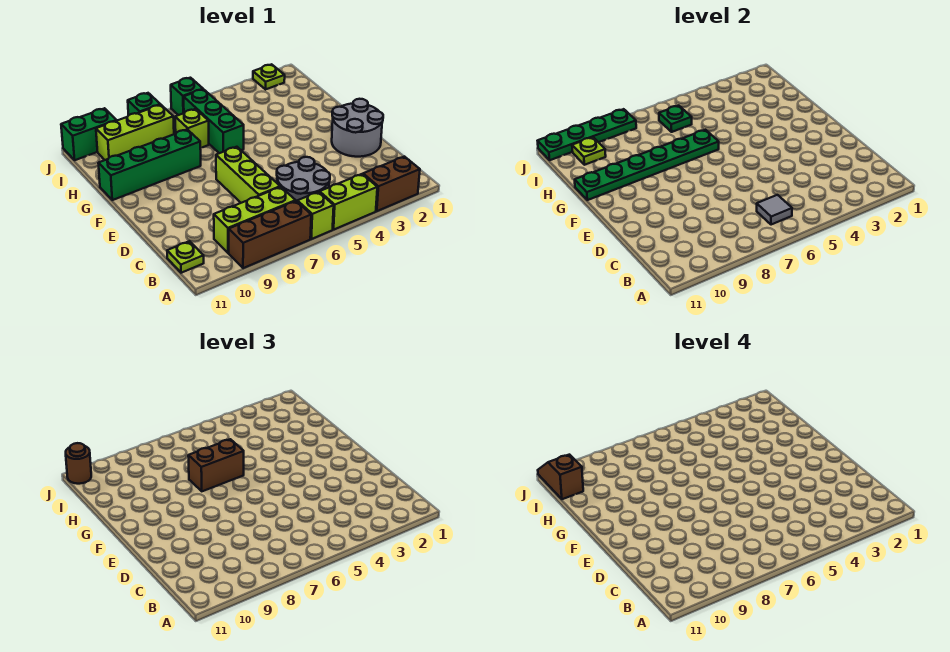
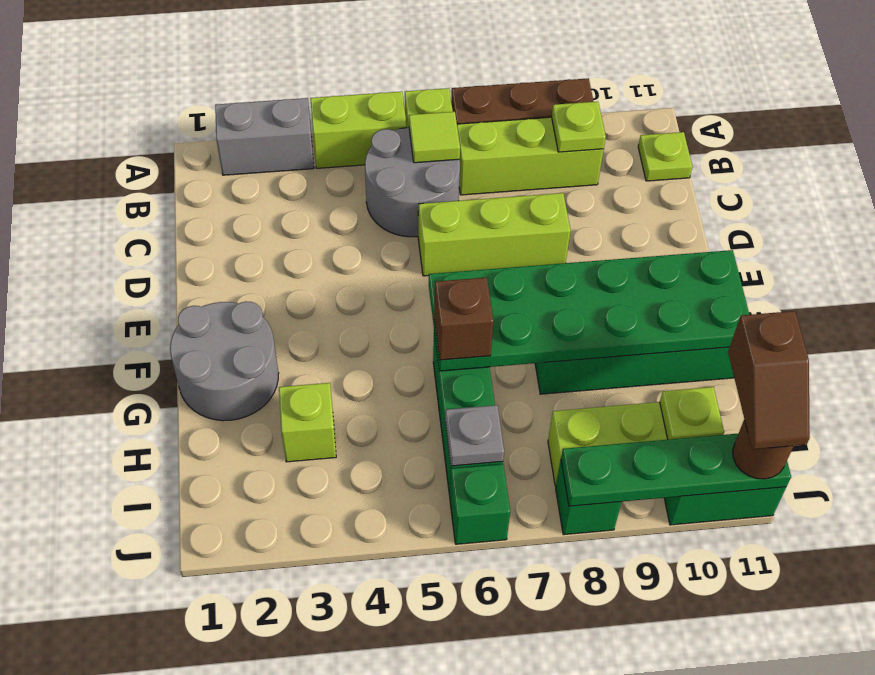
brown 1x2 brick [363,157,420,211] -> grey 1x2 brick [215,98,314,175]
grey 1x1 tile [757,195,792,225] -> lime 1x1 tile [409,112,460,163]
lime 1x3 brick [216,147,280,203] -> lime 1x3 brick turned to [418,193,570,276]
grey 2x2 round brick [332,99,383,157] -> grey 2x2 round brick moved to [170,301,279,421]
green 1x6 plate [575,130,719,200] -> green 2x6 plate [429,250,749,371]
brown 1x2 brick [188,439,244,491] -> brown 1x1 brick [434,277,493,360]
lime 1x1 brick [175,109,209,148] -> lime 1x1 brick moved to [279,383,336,462]
green 1x1 plate [659,106,692,132] -> grey 1x1 plate [445,405,504,466]
lime 1x1 plate [253,64,285,89] -> lime 1x1 plate moved to [552,101,606,152]

